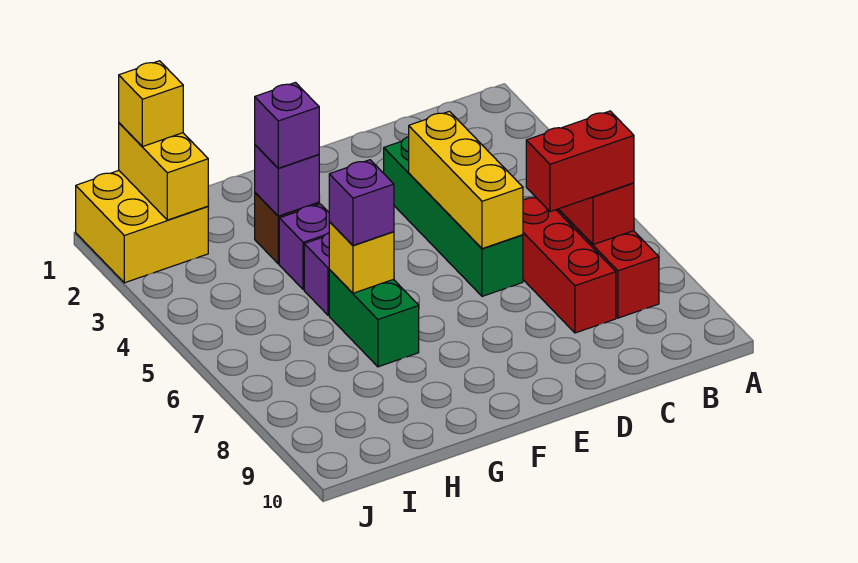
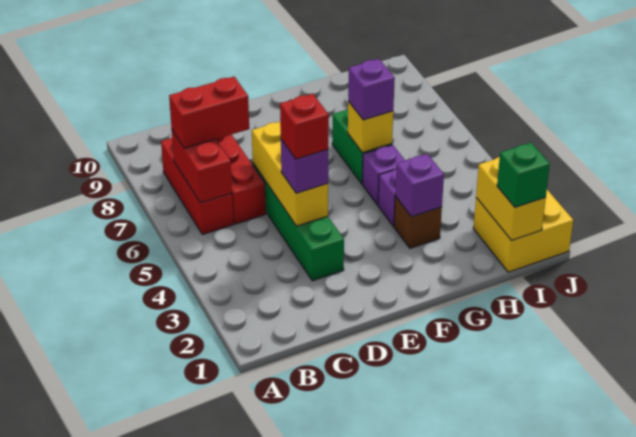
none -> red 1x1 brick [280,94,329,159]
purple 1x1 brick [255,83,319,168] -> purple 1x1 brick moved to [281,139,328,193]
yellow 1x1 brick [119,61,183,147] -> green 1x1 brick [497,143,550,207]

